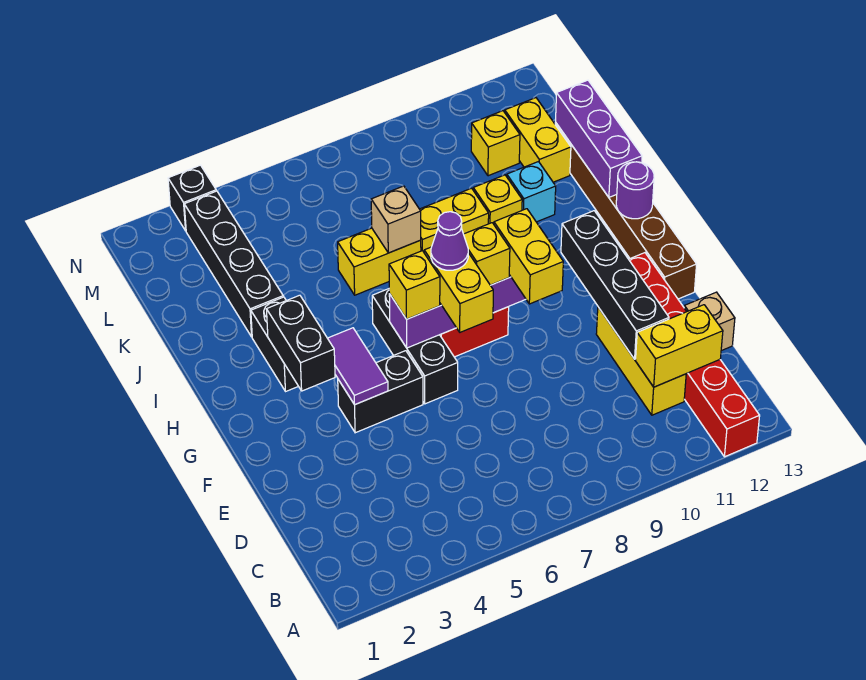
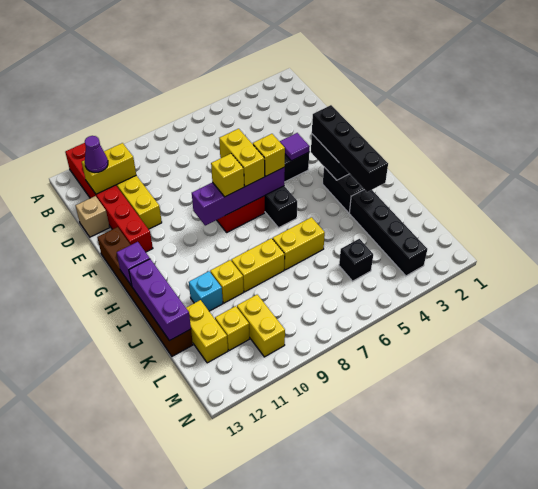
black 1x4 brick [561,211,669,359] -> black 1x4 brick moved to [312,105,388,192]
purple 1x2 tile [328,328,388,405] -> purple 1x1 tile [279,133,310,161]
yellow 1x2 brick [494,209,563,304] -> yellow 1x2 brick moved to [237,295,285,357]
purple 1x1 cone [431,212,468,270] -> purple 1x1 cone moved to [85,136,108,173]
purple 1x1 round brick [616,162,654,219] -> purple 1x1 brick [117,242,150,286]
tan 1x1 brick [371,186,421,253] -> none
black 1x1 brick [168,165,216,231] -> black 1x1 brick moved to [339,239,373,281]

